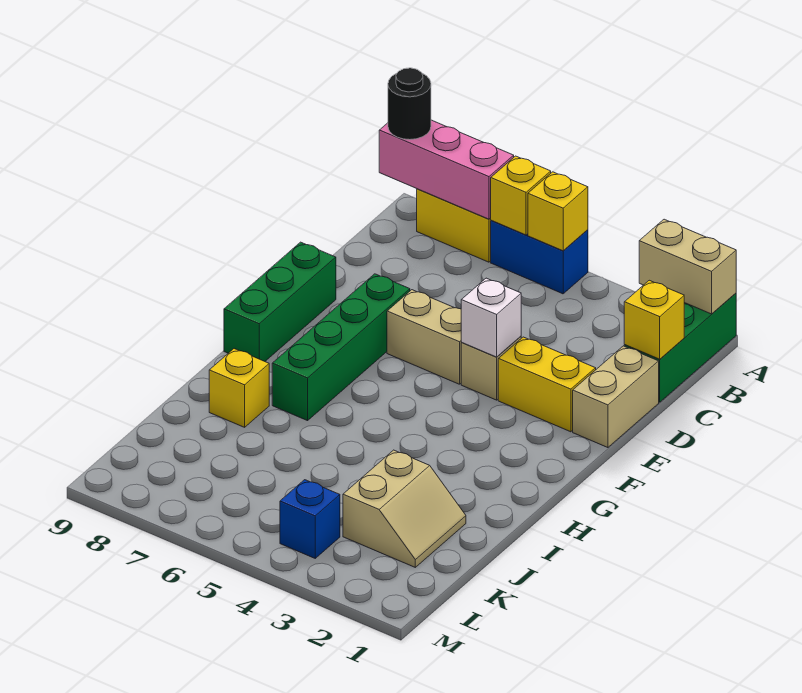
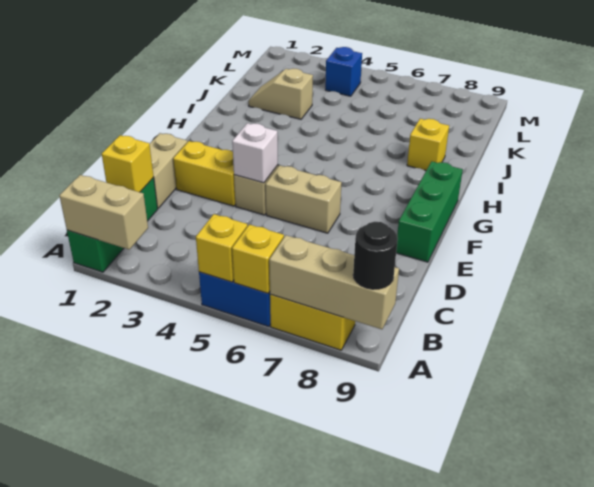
pink 1x3 brick [379,120,514,219] -> tan 1x3 brick [269,235,399,329]
green 1x4 brick [272,274,410,421] -> none
tan 2x2 slope [343,450,466,567] -> tan 1x2 slope [248,69,313,119]

